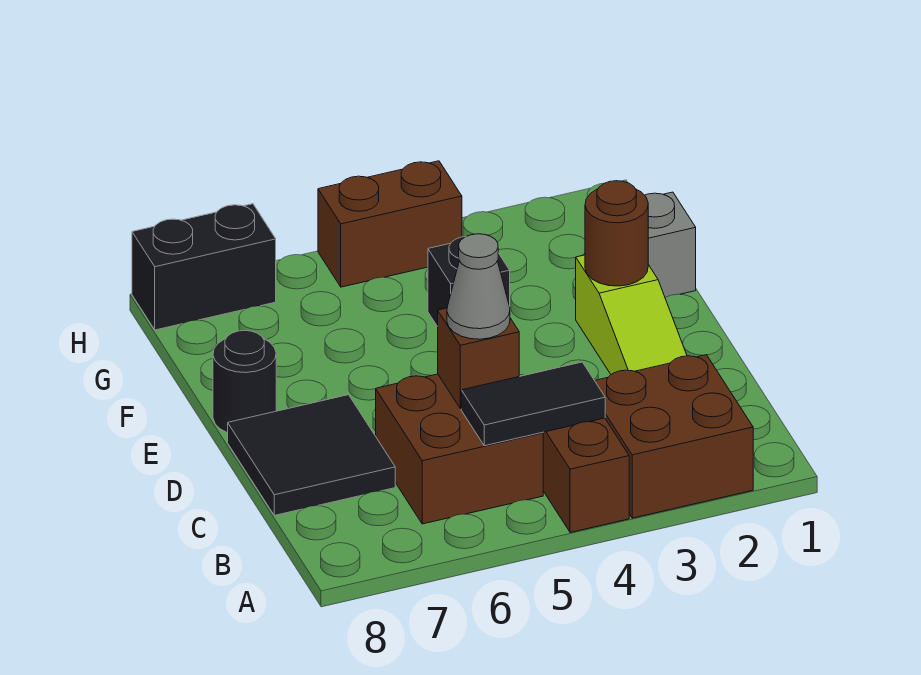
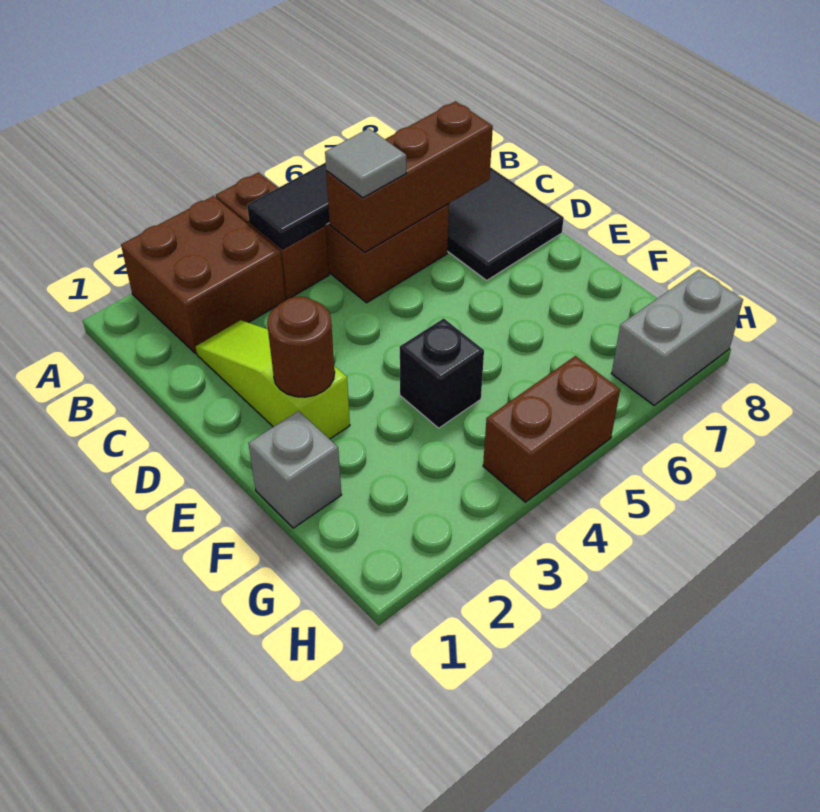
brown 1x1 brick [438,308,519,409] -> brown 1x3 brick [326,101,493,252]
grey 1x1 cone [447,234,510,339] -> grey 1x1 tile [325,129,406,198]
black 1x1 round brick [213,330,276,433] -> none
black 1x2 brick [132,204,276,330] -> grey 1x2 brick [612,270,743,405]

